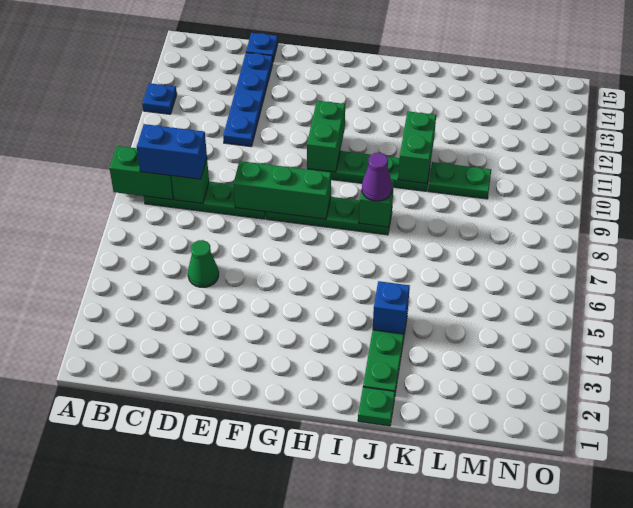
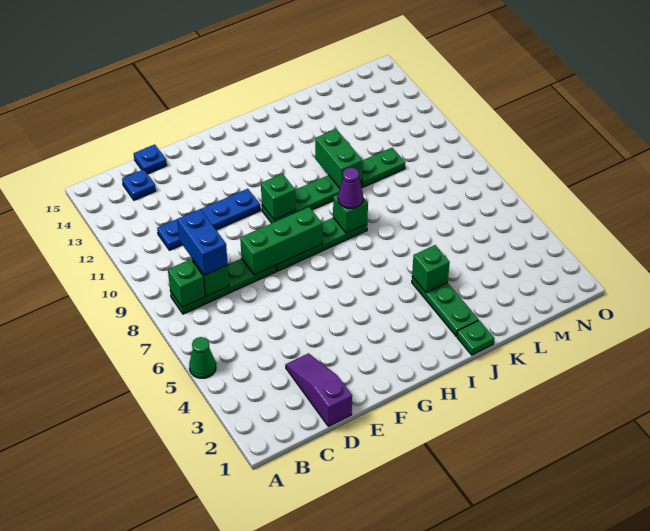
green 1x2 brick [110,146,174,200] -> green 1x1 brick [168,259,205,307]
blue 1x1 plate [142,83,177,114] -> blue 1x1 plate moved to [122,169,156,200]
blue 1x2 brick [137,124,207,179] -> blue 1x2 brick turned to [177,209,228,275]
none -> purple 1x3 slope [286,353,352,426]
green 1x1 cone [188,240,219,287] -> green 1x1 cone moved to [189,337,216,378]
blue 1x4 plate [223,53,273,147] -> blue 1x4 plate turned to [157,189,260,250]
green 1x2 brick [307,101,345,172] -> green 1x1 brick [261,174,296,220]
blue 1x1 brick [373,281,410,334] -> green 1x1 brick [412,245,450,293]

